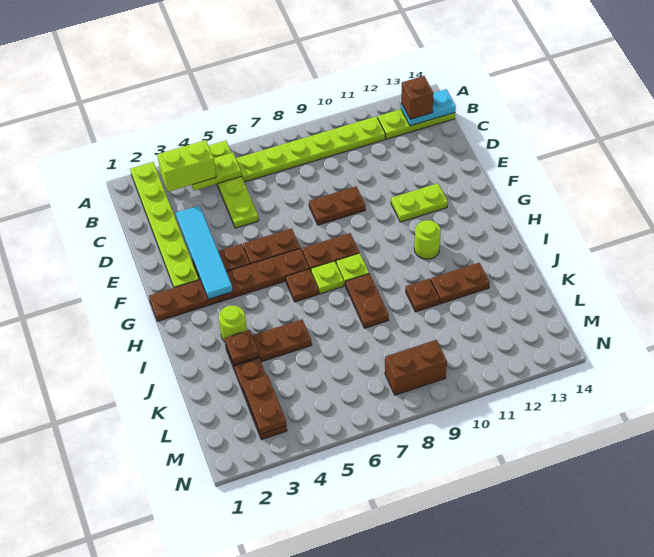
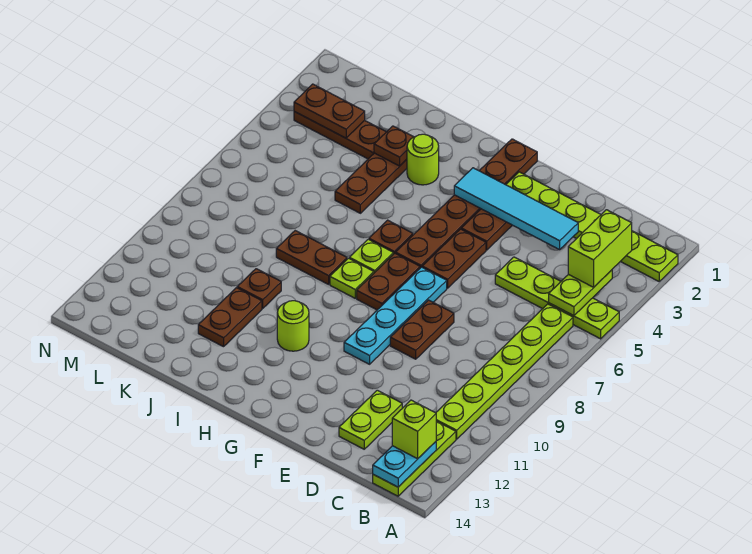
brown 1x1 brick [401,76,434,119] -> lime 1x1 brick [392,400,436,459]
none -> cyan 1x4 plate [344,267,447,364]
lime 1x2 plate [391,183,448,222] -> lime 1x2 plate moved to [339,390,402,449]
brown 1x2 brick [385,340,447,395] -> none

